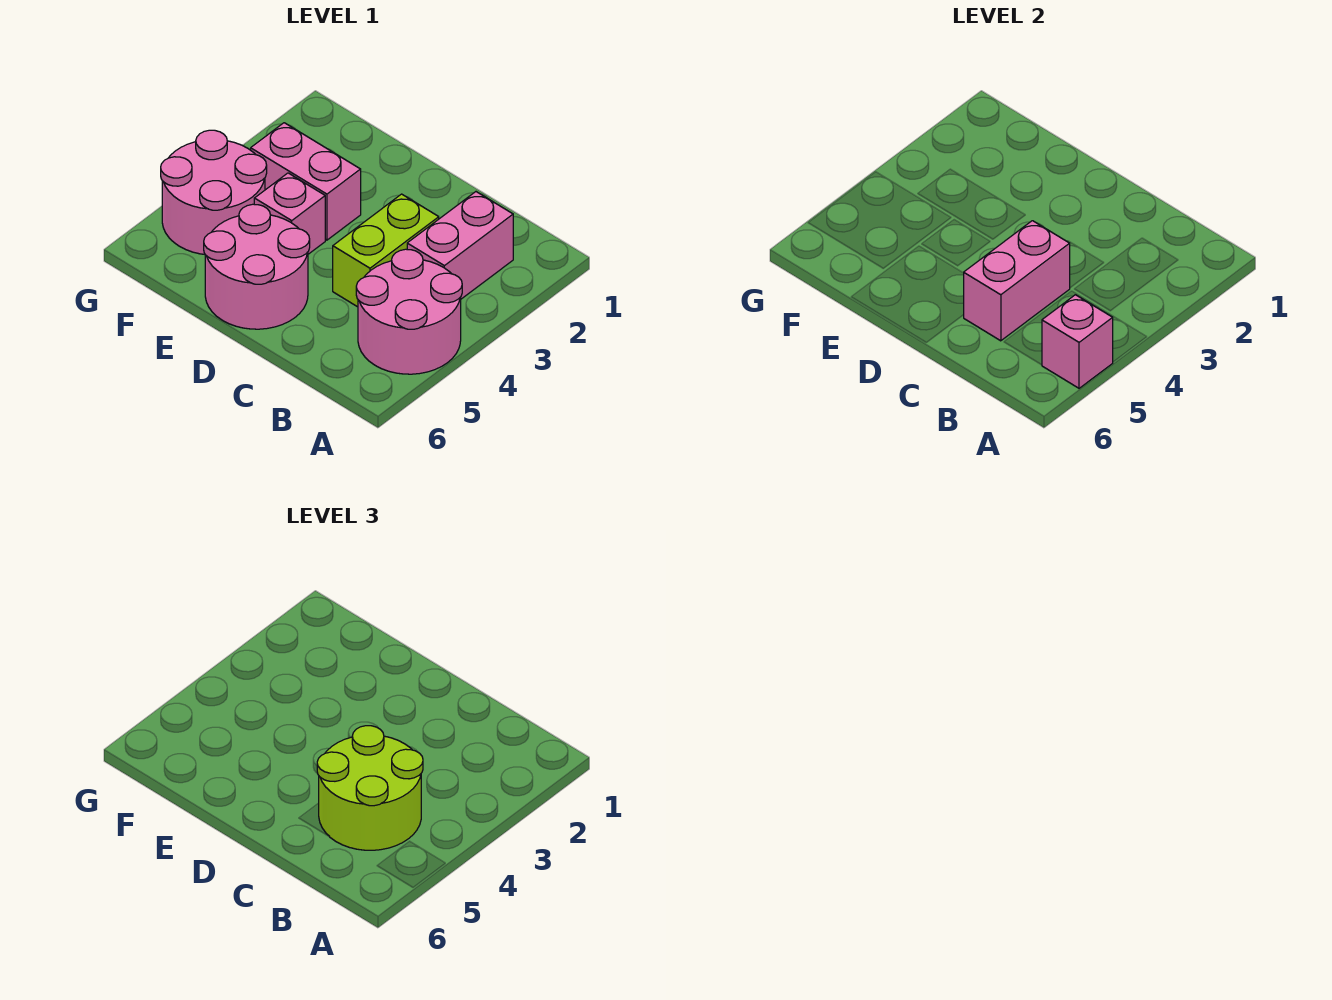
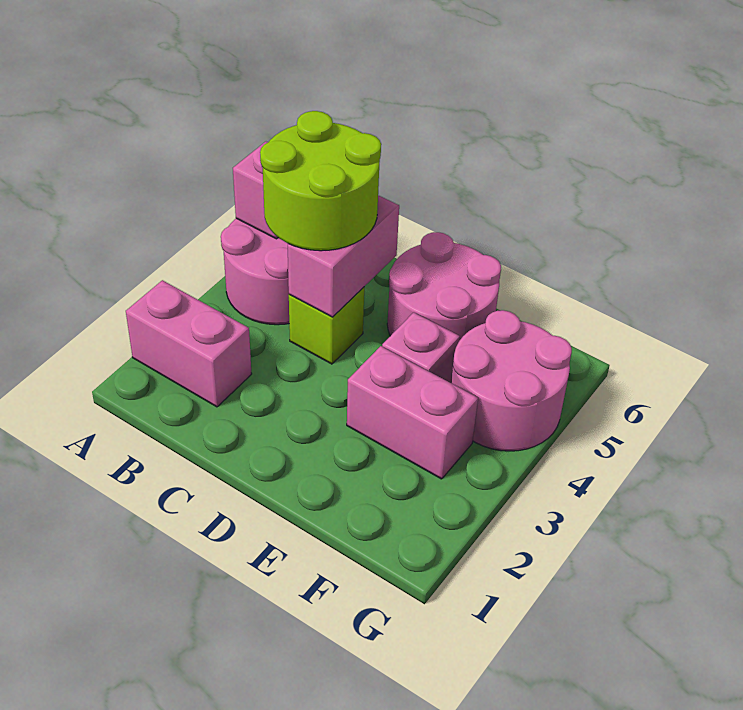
pink 1x2 brick [407,192,513,299] -> pink 1x2 brick turned to [126,280,252,407]
lime 1x2 brick [333,194,439,307] -> lime 1x1 brick [289,287,364,364]

